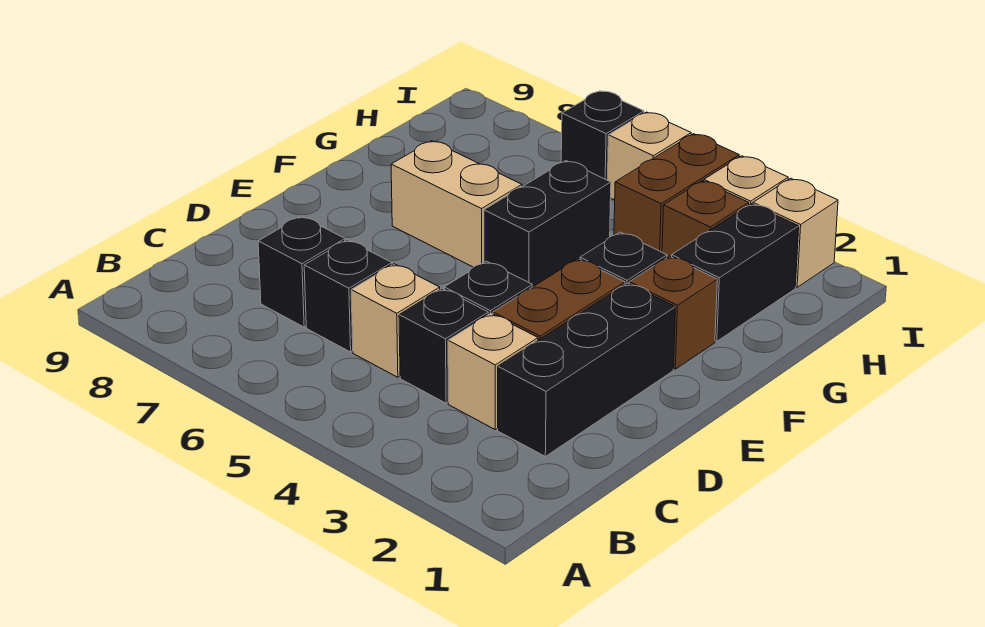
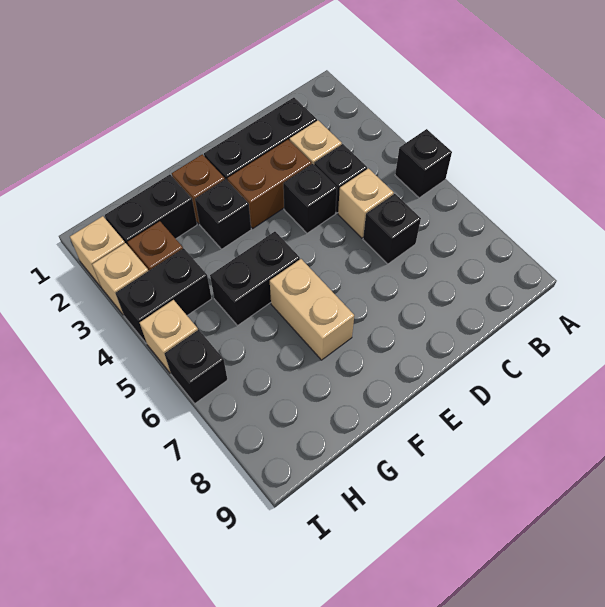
black 1x1 brick [258,216,345,327] -> black 1x1 brick moved to [395,129,452,198]
brown 1x2 brick [614,134,739,252] -> black 1x2 brick [116,248,212,344]

